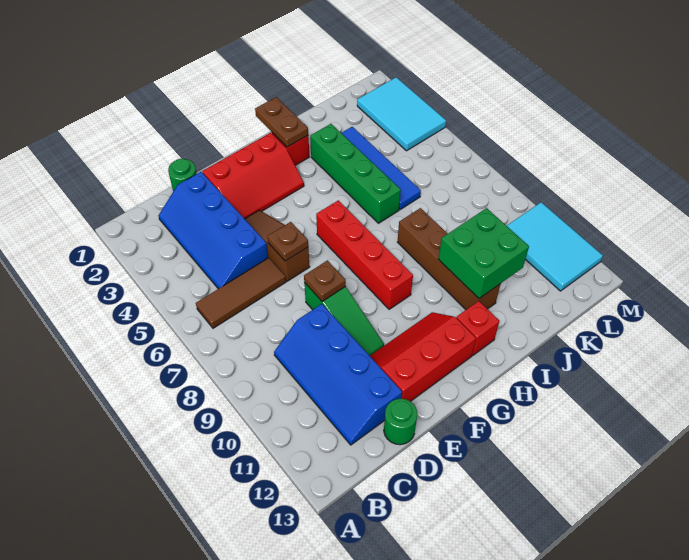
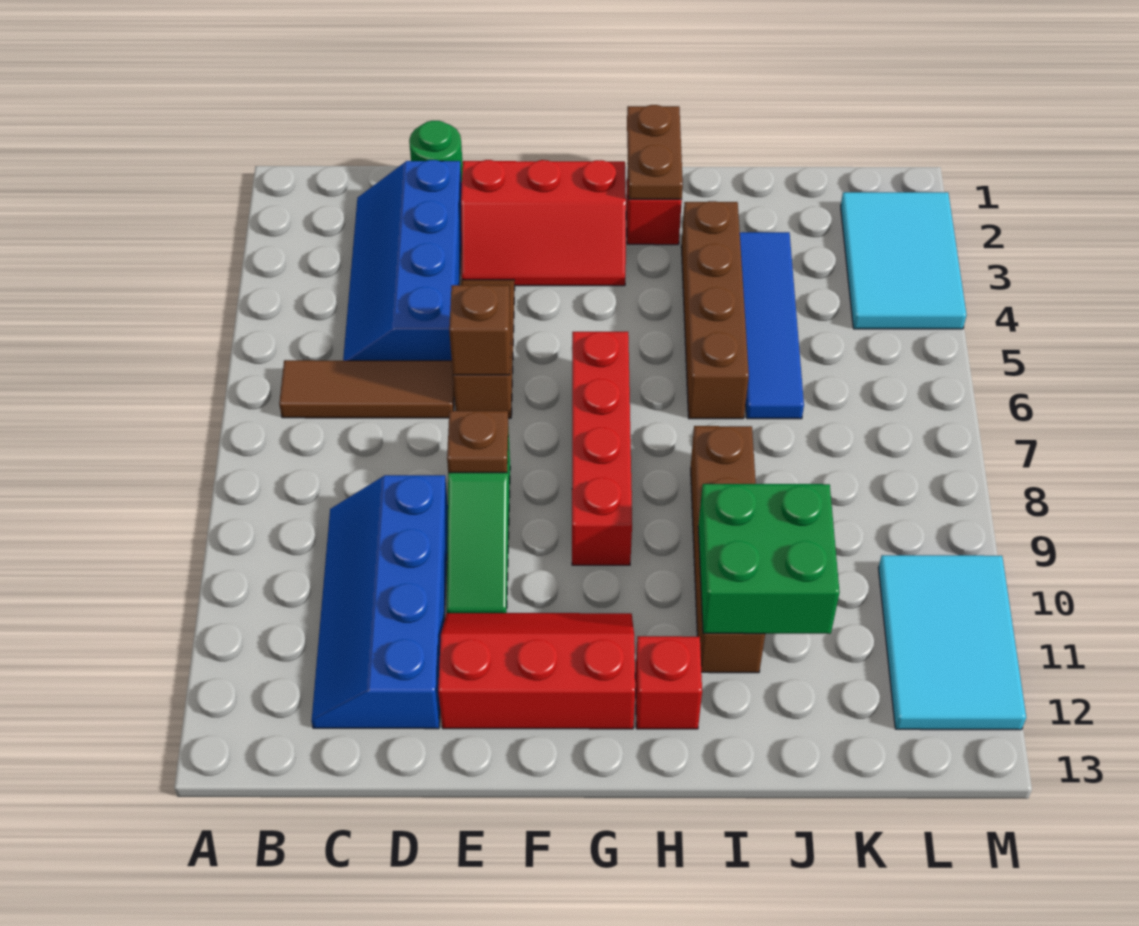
green 1x1 round brick [384,399,417,445] -> none
brown 1x1 plate [268,222,308,261] -> brown 1x1 brick [449,285,511,375]
green 1x4 brick [310,124,401,223] -> brown 1x4 brick [681,201,749,419]

